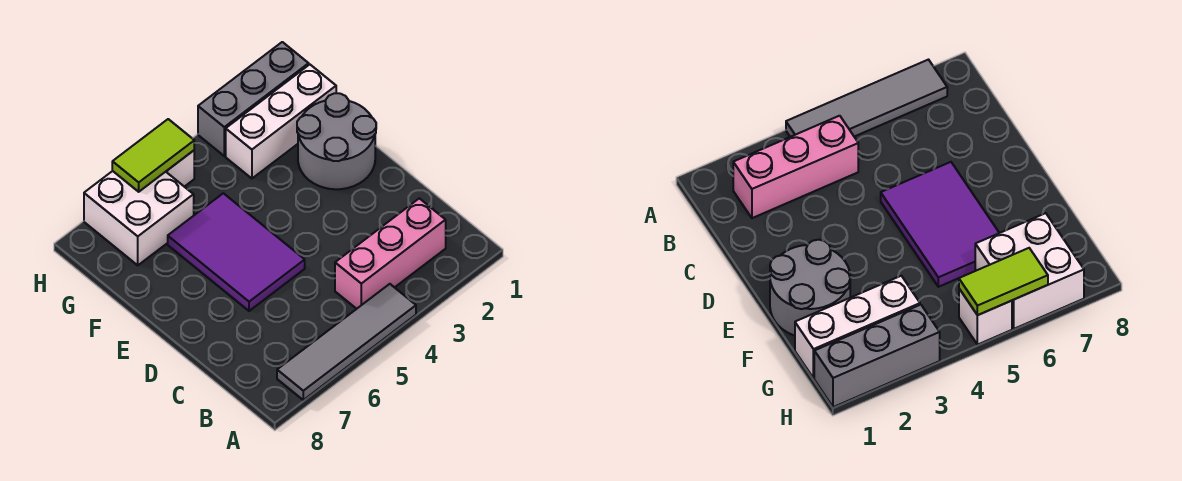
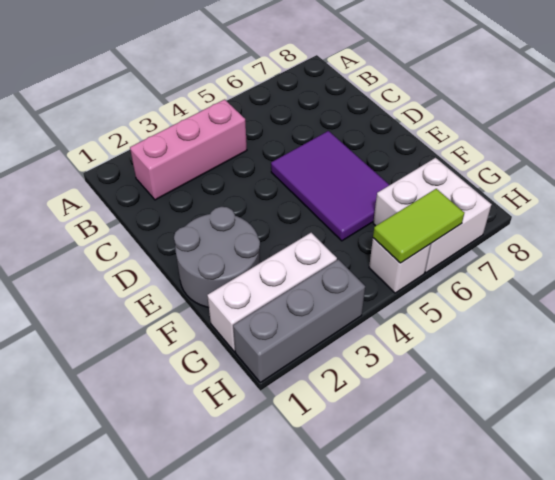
grey 1x4 tile [277,284,416,400] -> none

